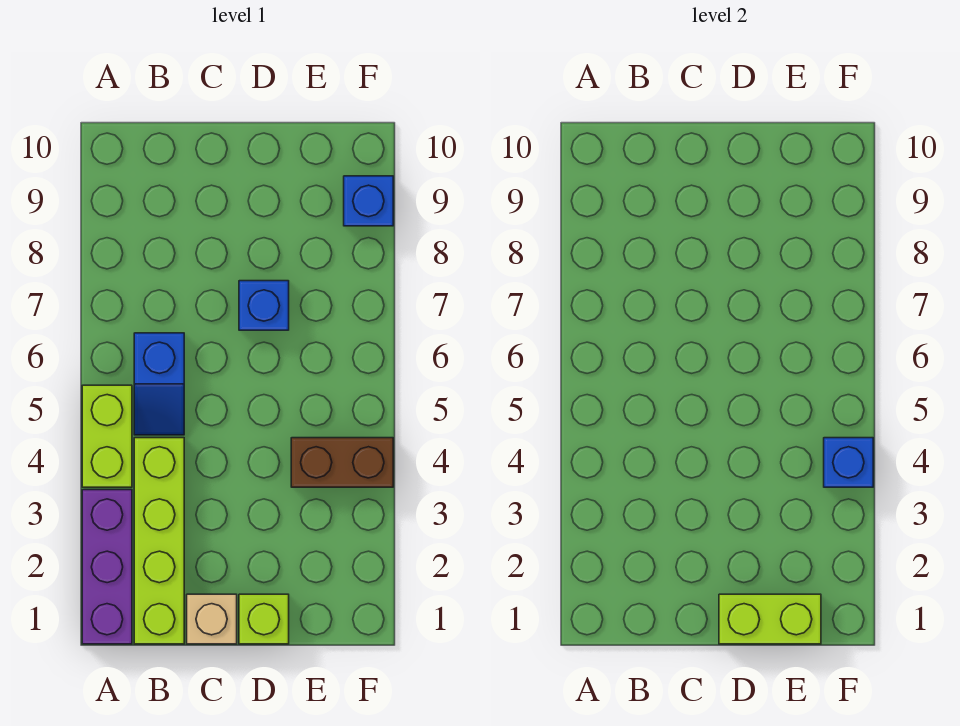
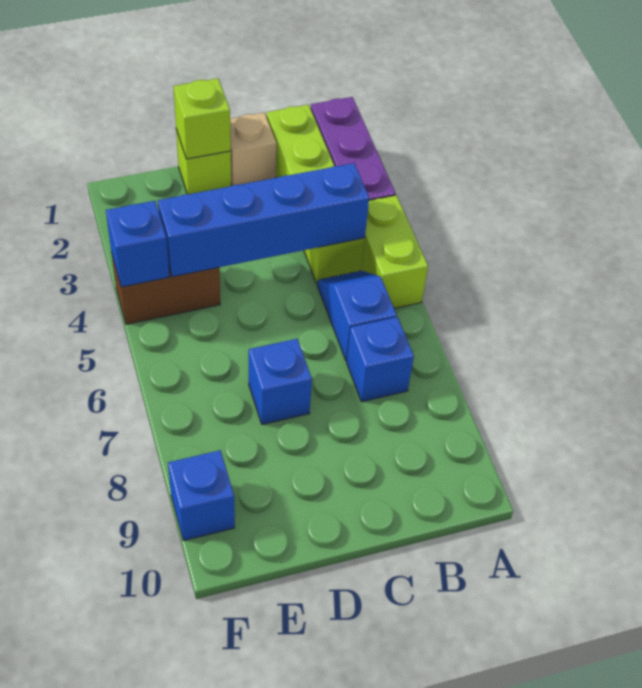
none -> blue 1x4 brick [158,163,369,277]
none -> blue 1x1 brick [347,317,414,402]
lime 1x2 brick [719,594,821,644] -> lime 1x1 brick [174,78,231,159]

